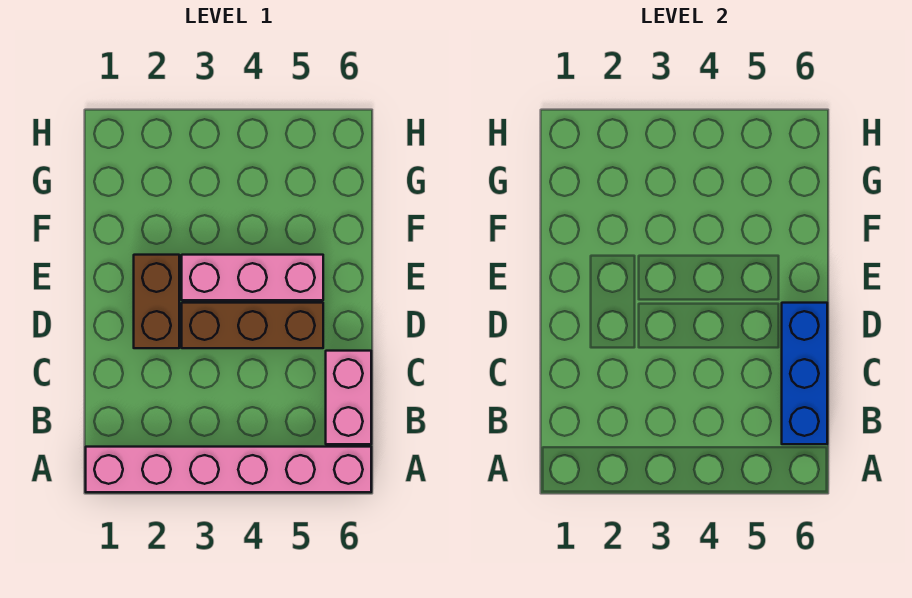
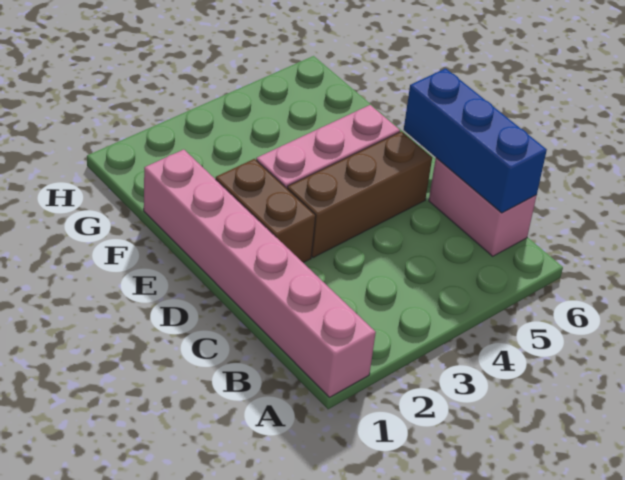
pink 1x6 brick [86,447,371,492] -> pink 1x6 brick turned to [144,150,376,397]

